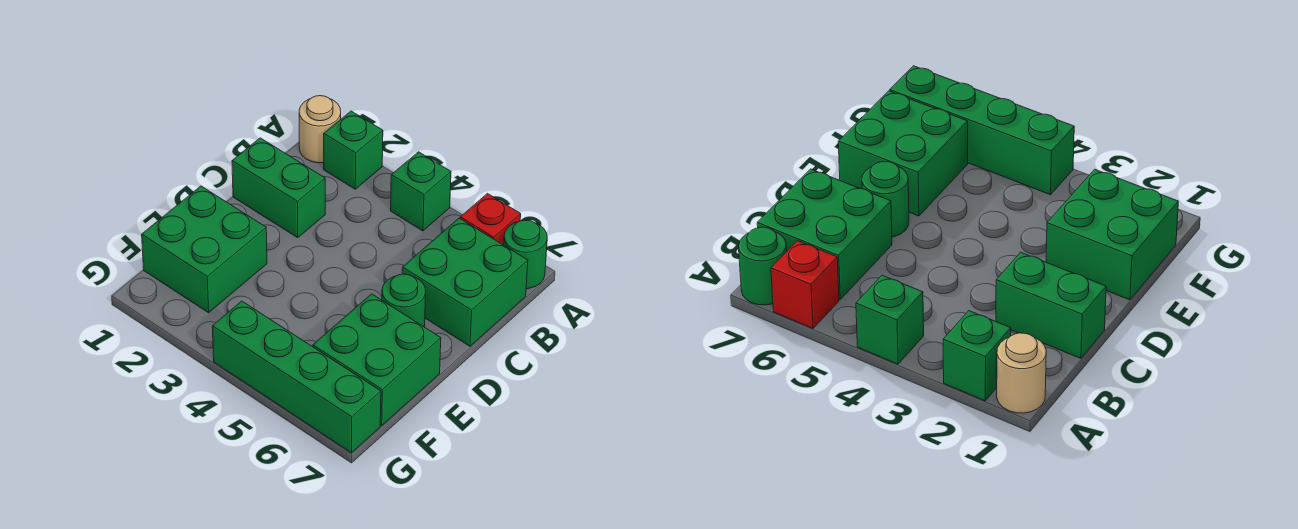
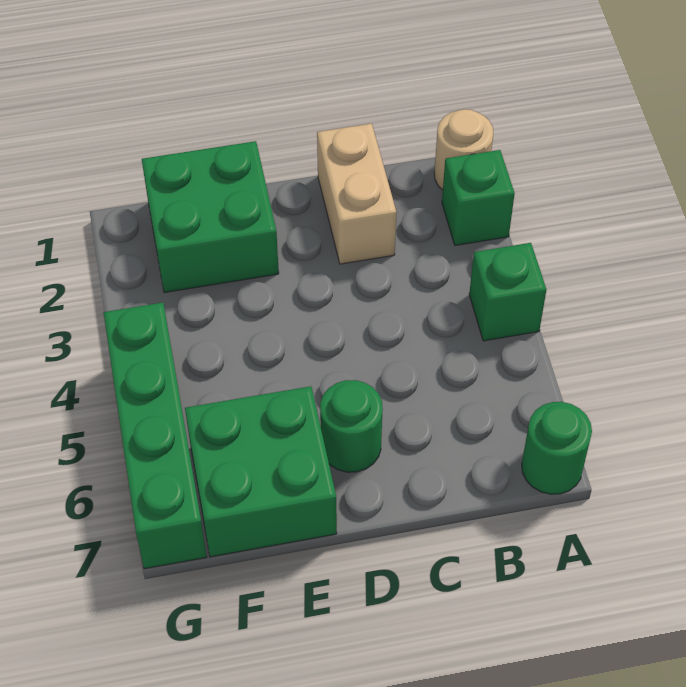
red 1x1 brick [460,194,521,245] -> none
green 2x2 brick [402,218,528,346] -> none
green 1x2 brick [232,138,325,238] -> tan 1x2 brick [317,124,396,264]

